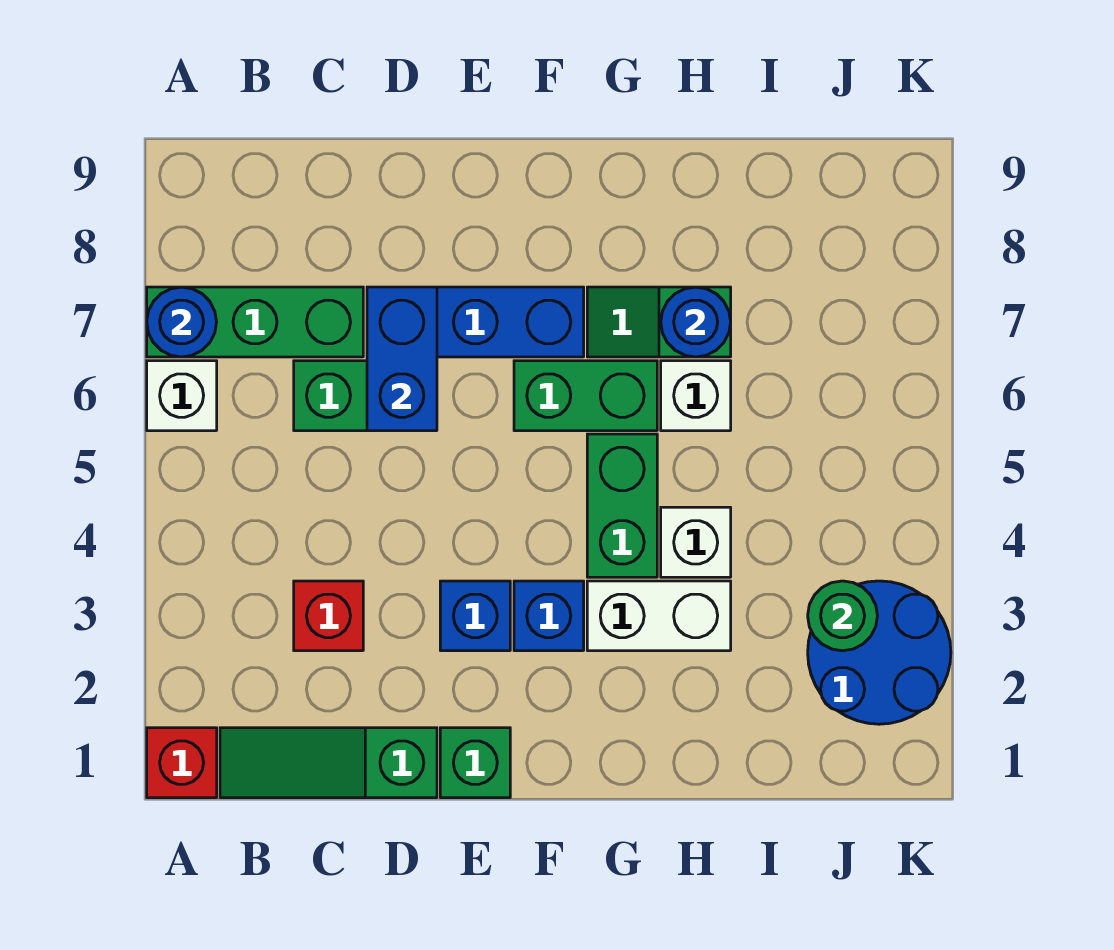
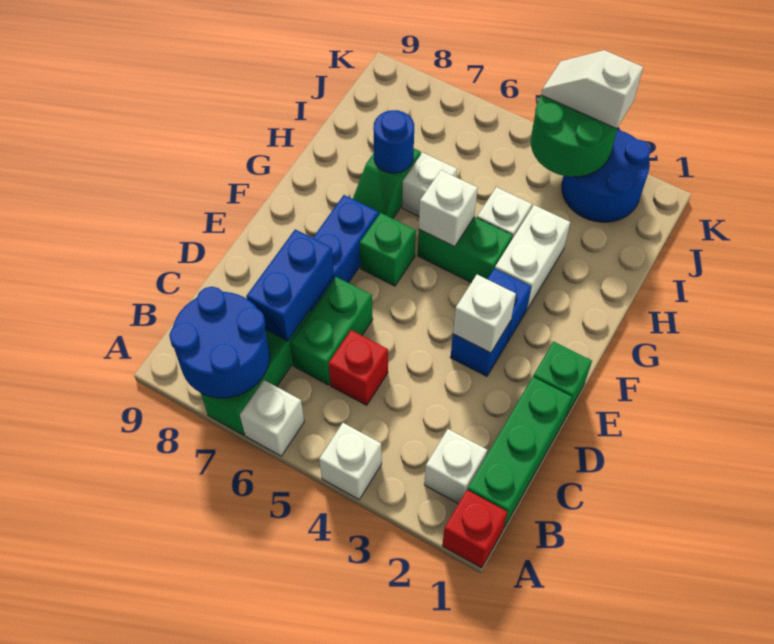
none -> white 1x1 brick [319,423,382,499]
blue 1x1 round brick [147,287,217,357] -> blue 2x2 round brick [169,287,270,398]
green 1x3 slope [220,728,437,798] -> green 1x3 brick [468,377,572,527]
none -> white 1x1 brick [424,429,487,504]
red 1x1 brick [294,581,363,651] -> red 1x1 brick moved to [328,330,388,405]
blue 1x2 brick [367,287,437,431] -> blue 1x2 brick turned to [246,229,334,341]
none -> white 1x1 brick [453,275,516,353]
green 1x2 brick [514,361,657,431] -> green 1x1 brick [360,213,416,286]
none -> white 1x1 brick [419,170,478,247]
green 1x1 round brick [808,581,877,651] -> green 2x2 round brick [531,95,618,177]
none -> white 1x2 slope [541,50,643,129]

